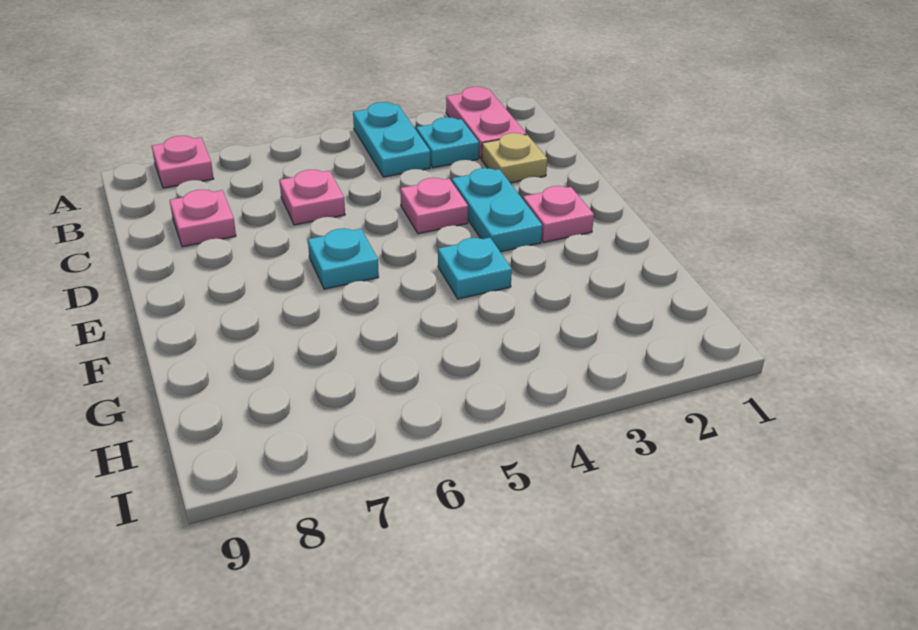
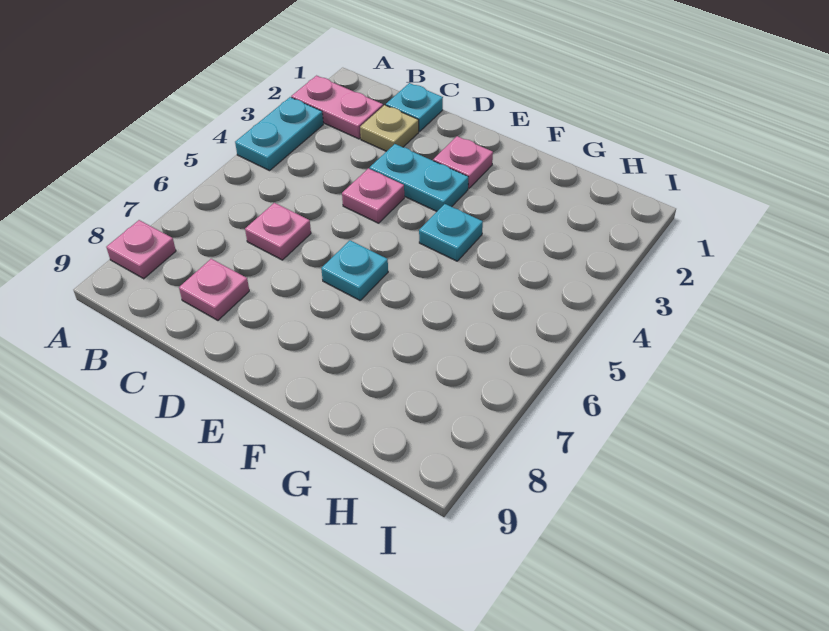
cyan 1x2 plate [353,102,430,177] -> cyan 1x2 plate turned to [235,97,323,171]
cyan 1x1 plate [416,117,479,168] -> cyan 1x1 plate moved to [386,83,443,131]

